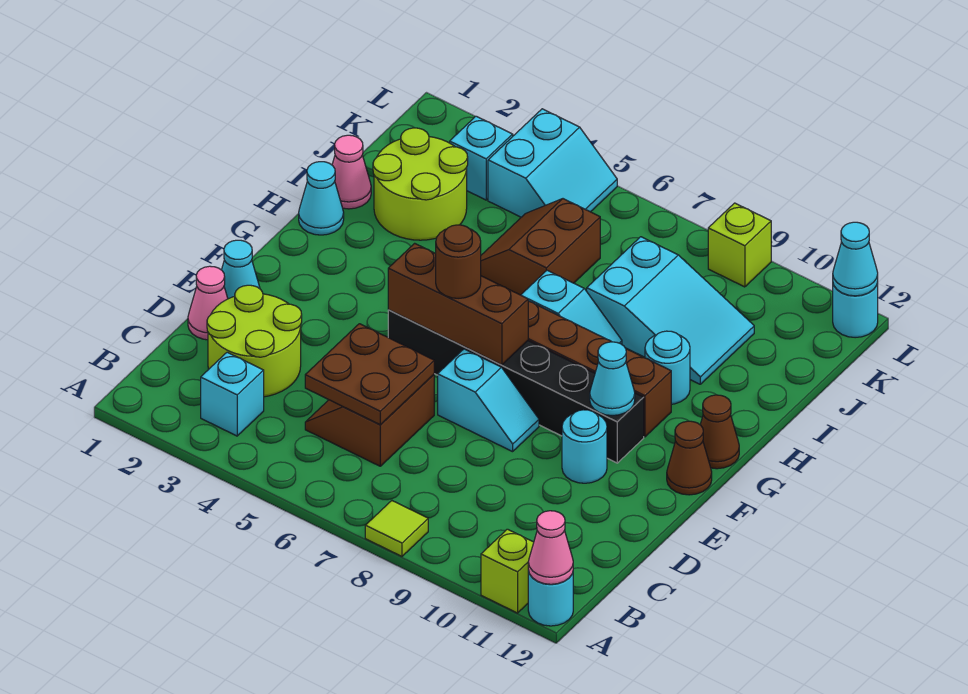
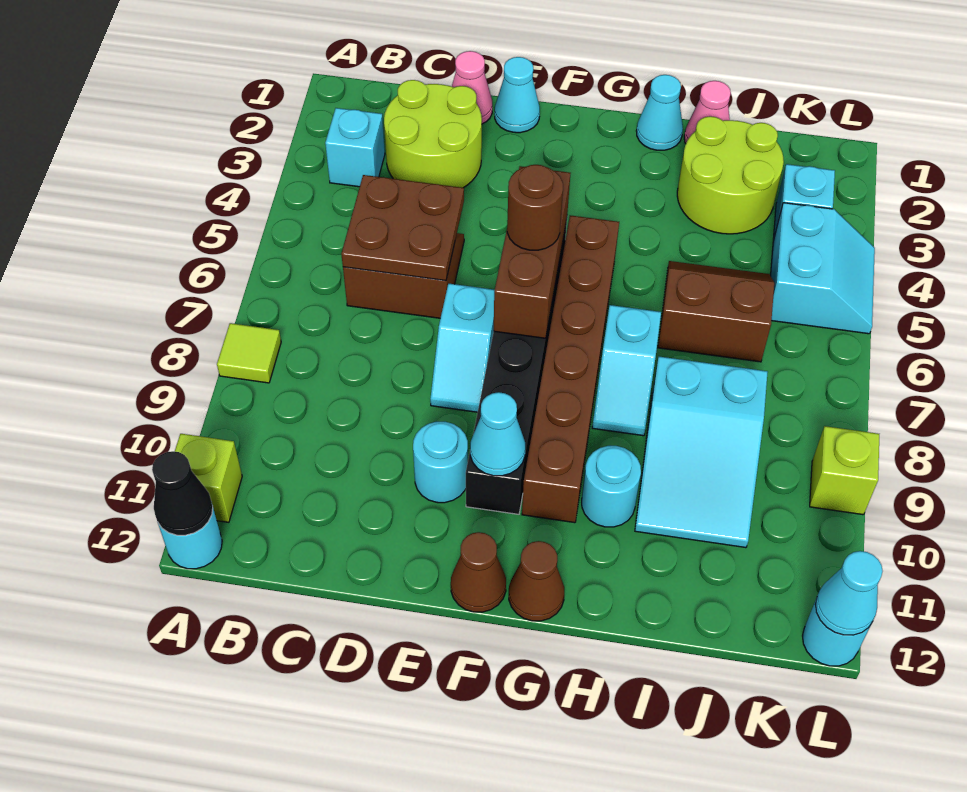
pink 1x1 cone [528,511,573,584] -> black 1x1 cone [152,451,213,535]
cyan 2x2 slope [488,109,617,217] -> cyan 2x2 slope turned to [771,203,875,334]

